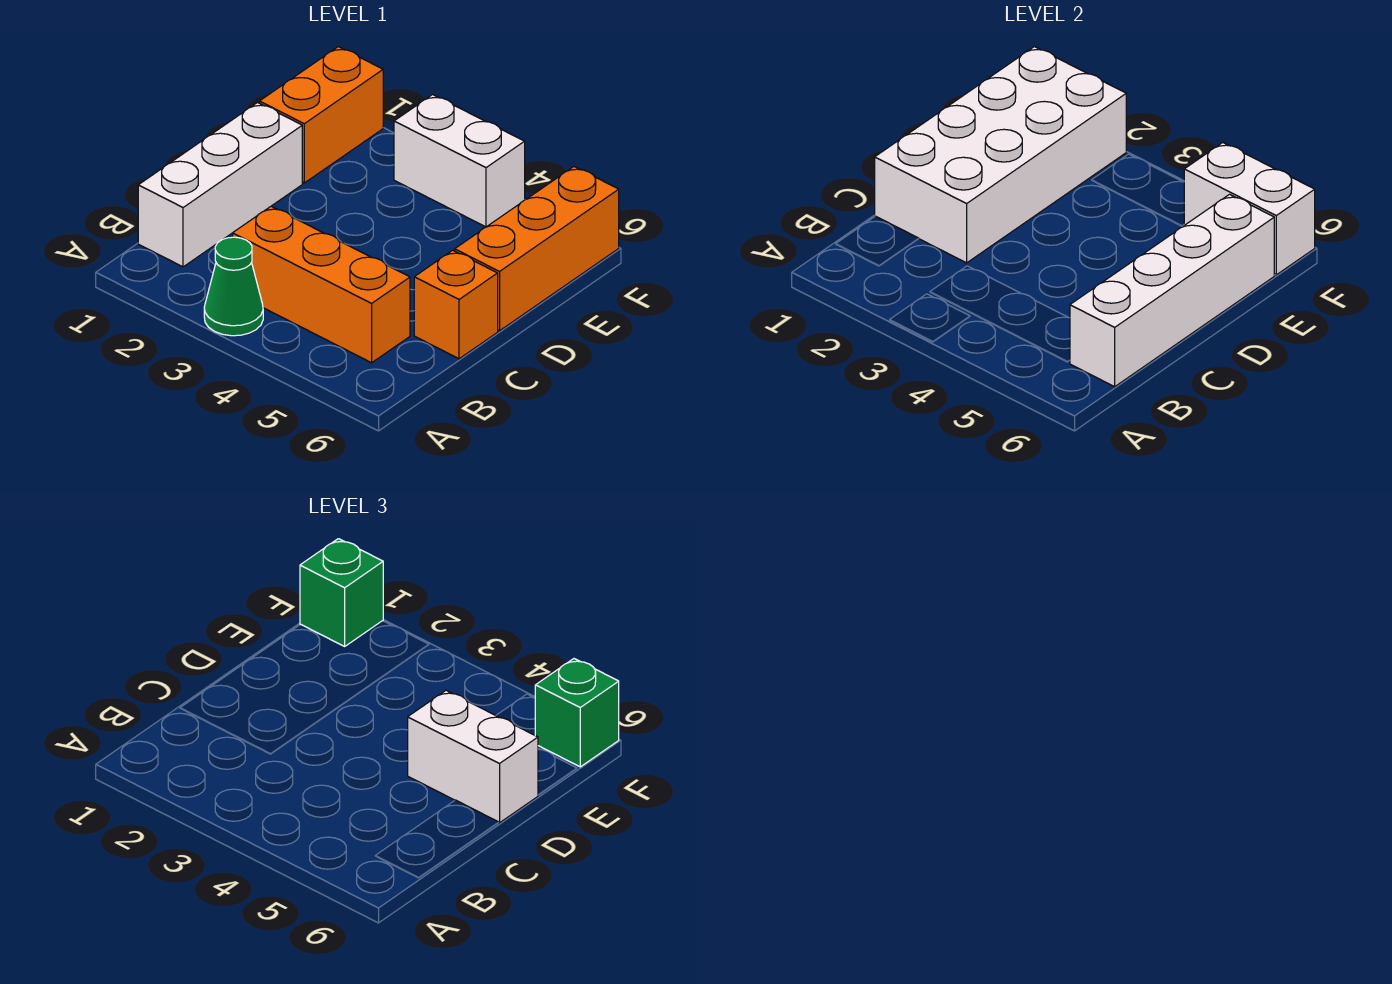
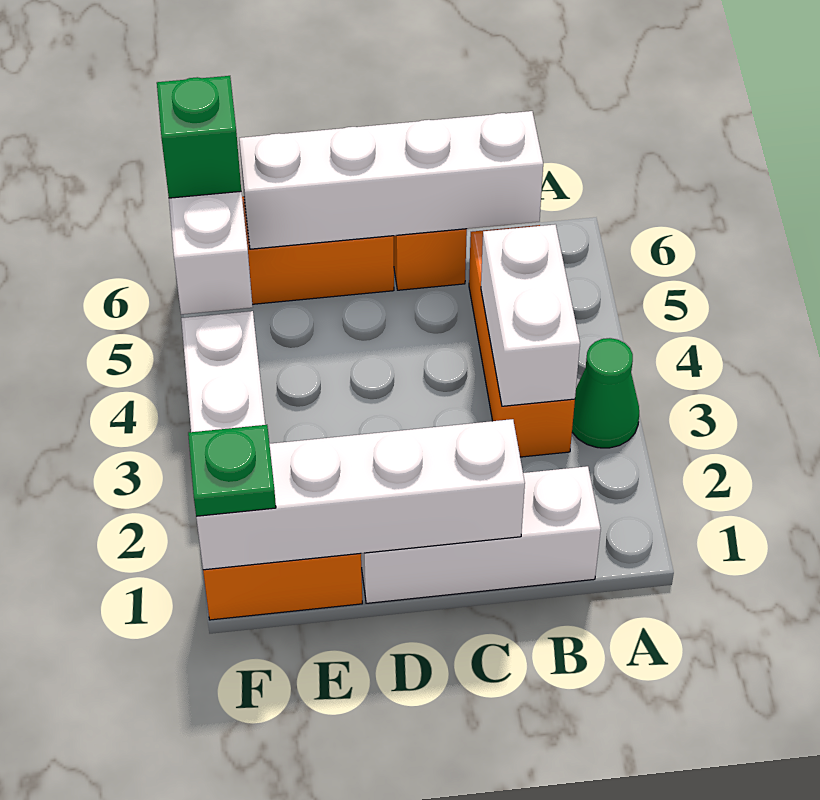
white 2x4 brick [875,47,1126,263] -> white 1x4 brick [196,419,525,570]
white 1x2 brick [408,690,538,823] -> white 1x2 brick moved to [481,225,580,406]
green 1x1 brick [300,539,383,646] -> green 1x1 plate [188,425,276,517]

